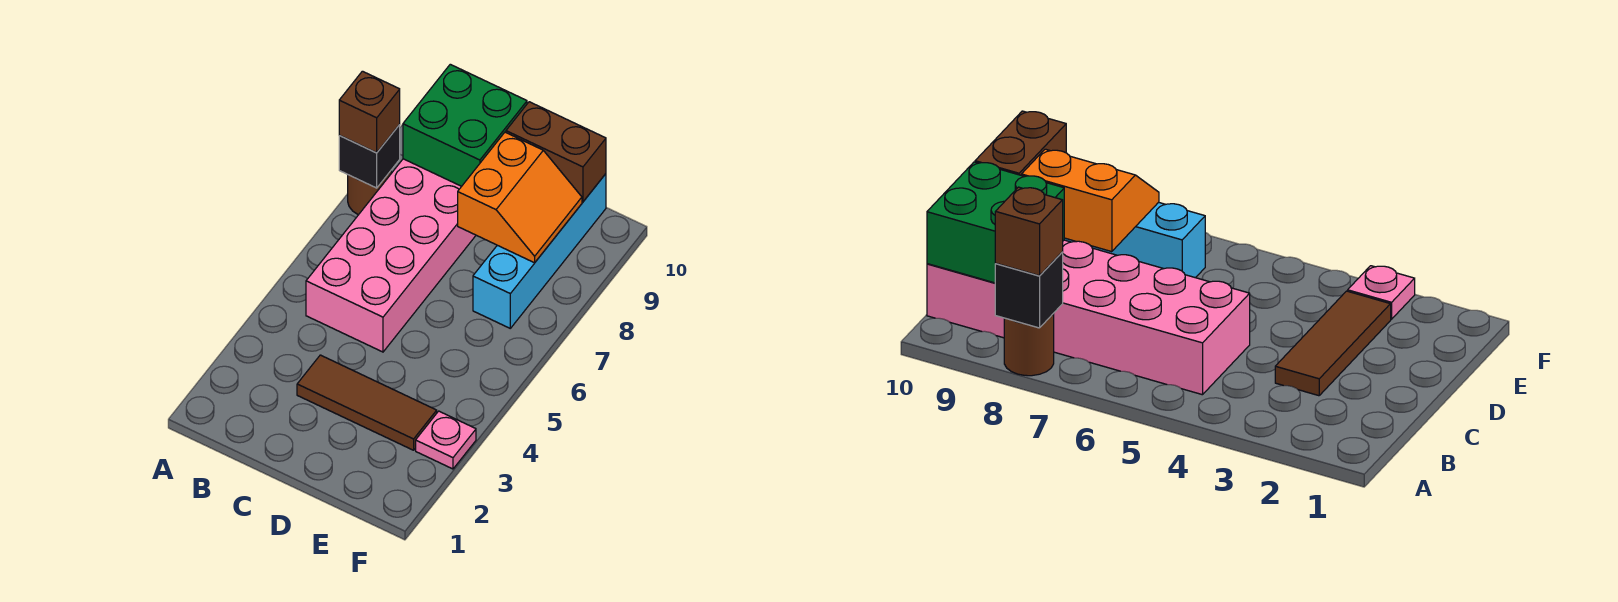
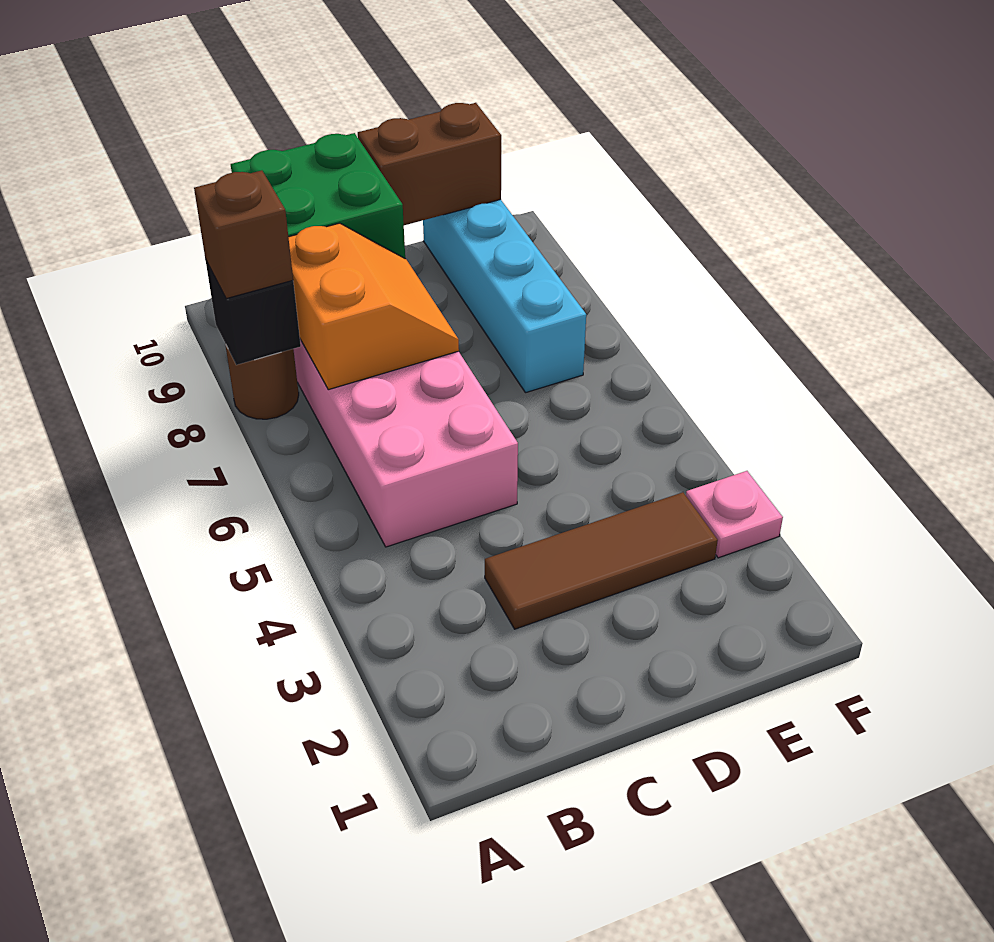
orange 2x2 slope [458,132,582,263] -> orange 2x2 slope moved to [288,223,459,390]

